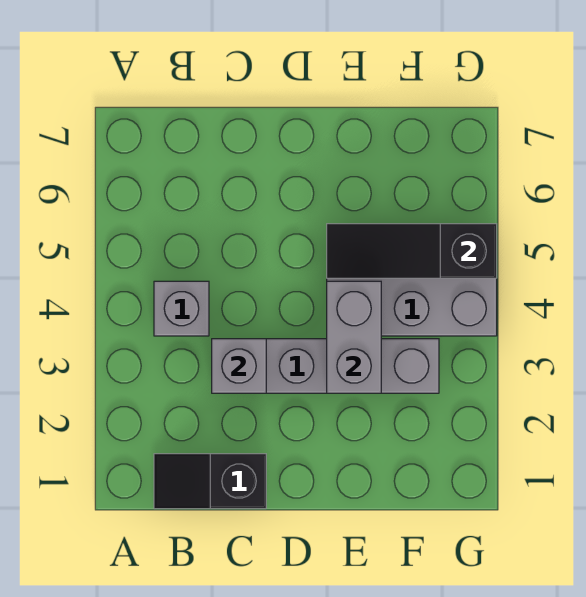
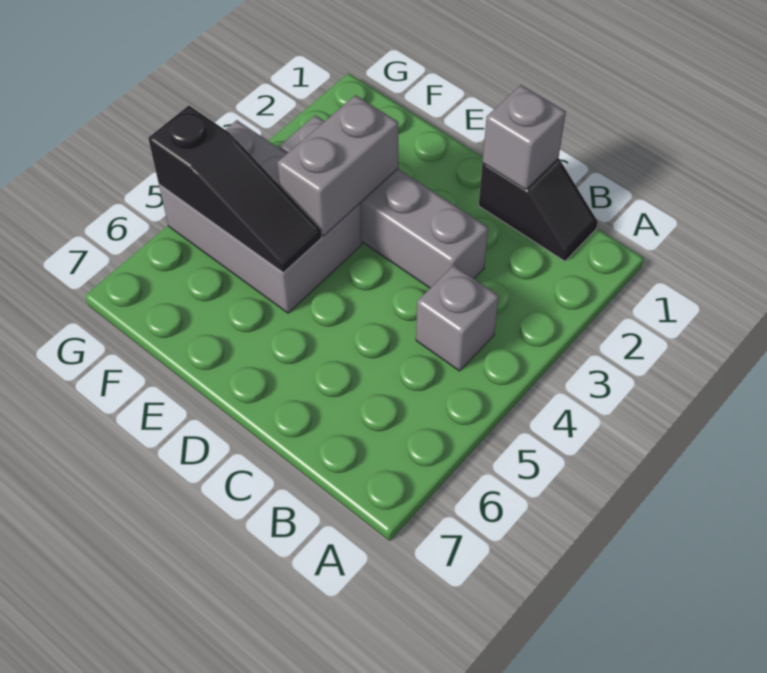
grey 1x1 brick [212,339,266,393] -> grey 1x1 brick moved to [482,85,566,190]

